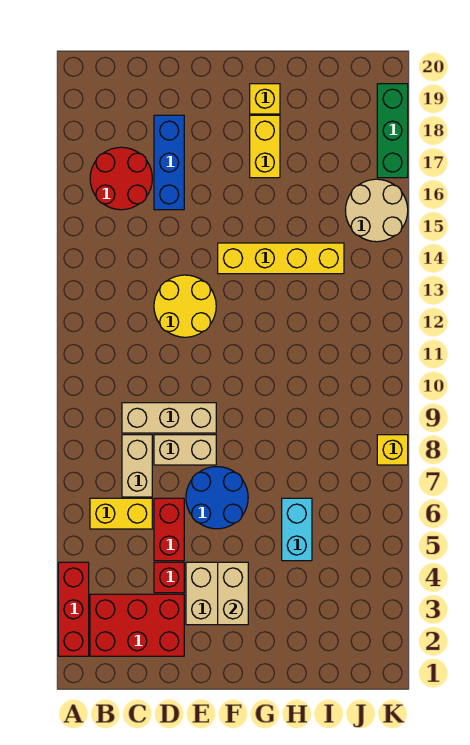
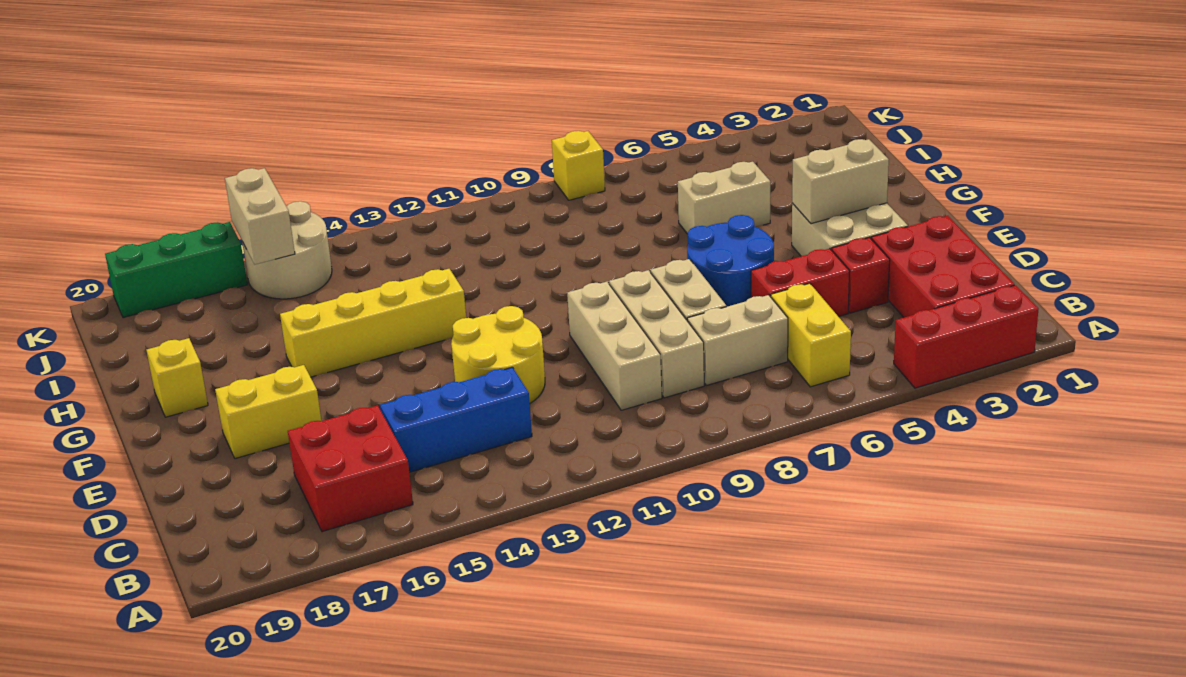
red 2x2 round brick [90,147,152,210] -> red 2x2 brick [288,405,413,532]
none -> tan 1x3 brick [567,282,662,410]
blue 1x3 brick [154,115,184,210] -> blue 1x3 brick moved to [380,367,532,472]
yellow 1x4 brick [218,243,344,274] -> yellow 1x4 brick turned to [280,269,466,377]
yellow 1x2 brick [250,115,280,178] -> yellow 1x2 brick moved to [215,365,321,459]
cyan 1x2 brick [282,498,312,561] -> tan 1x2 brick [678,162,770,234]
none -> tan 1x2 brick [225,168,295,264]

